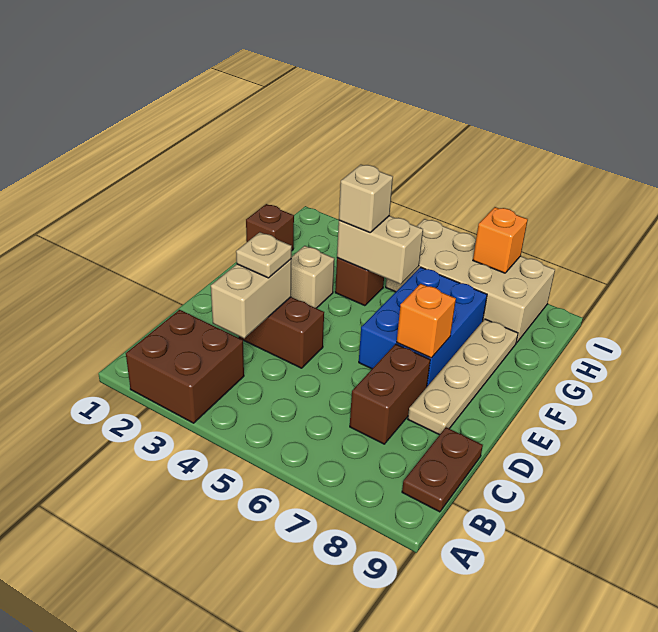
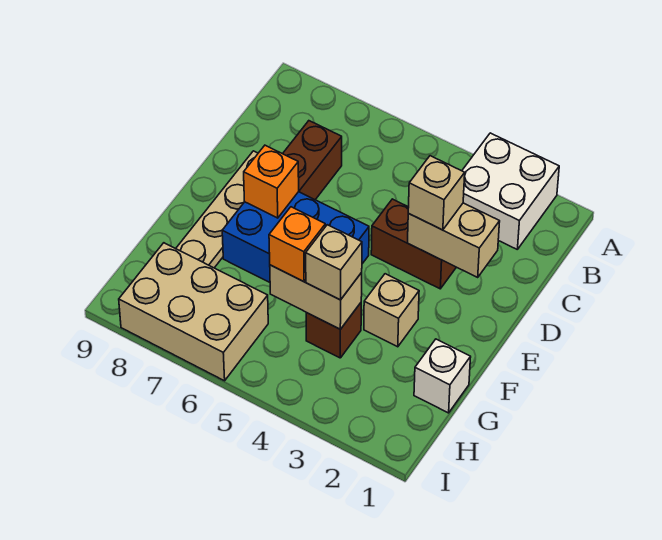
brown 2x2 brick [126,310,244,423] -> white 2x2 brick [462,133,559,249]
brown 1x2 plate [402,427,483,512] -> none
tan 1x2 brick [211,259,292,338] -> tan 1x2 brick turned to [408,203,500,277]
tan 1x1 plate [236,232,292,278] -> tan 1x1 brick [408,156,465,230]
blue 2x3 brick [359,267,487,386] -> blue 2x3 brick turned to [222,192,369,282]
brown 1x1 brick [246,204,294,250] -> white 1x1 brick [414,339,471,413]
tan 2x4 brick [386,219,555,343] -> tan 2x3 brick [119,243,268,381]
orange 1x1 brick [473,207,528,273] -> orange 1x1 brick moved to [269,207,325,282]

